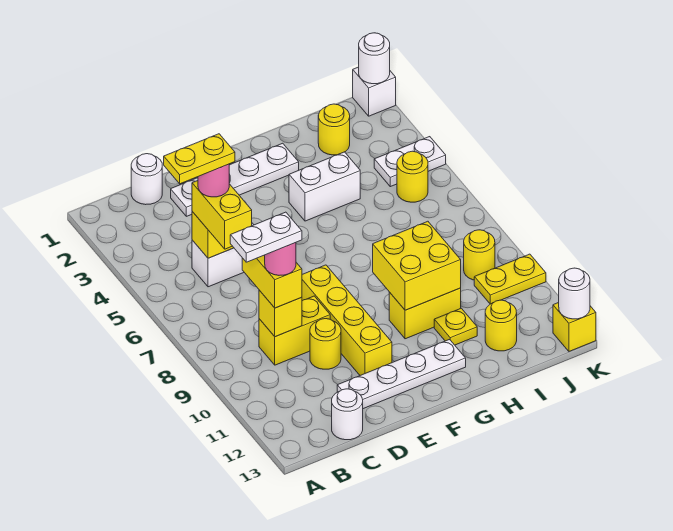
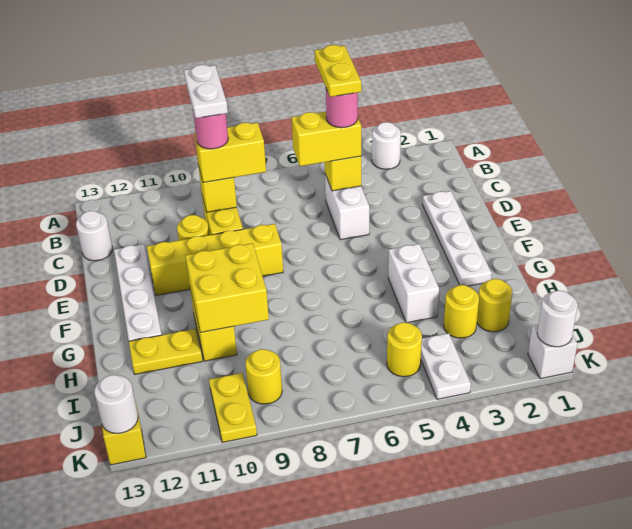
white 1x1 round brick [131,154,162,205] -> white 1x1 round brick moved to [372,122,401,169]
yellow 1x1 plate [434,308,477,345] -> yellow 1x2 plate [129,329,202,374]
yellow 1x1 round brick [485,300,517,351] -> yellow 1x1 round brick moved to [444,285,479,338]

